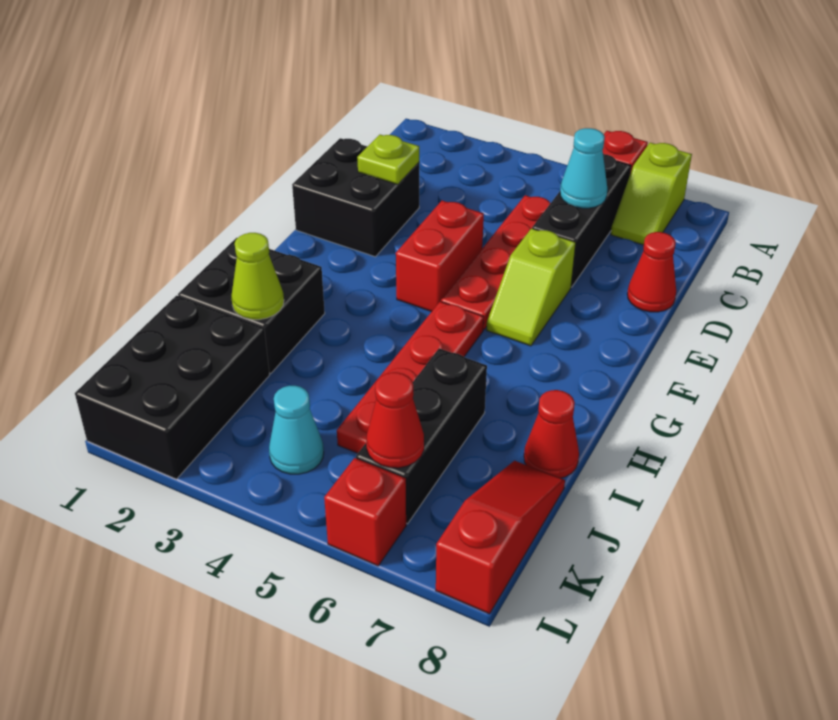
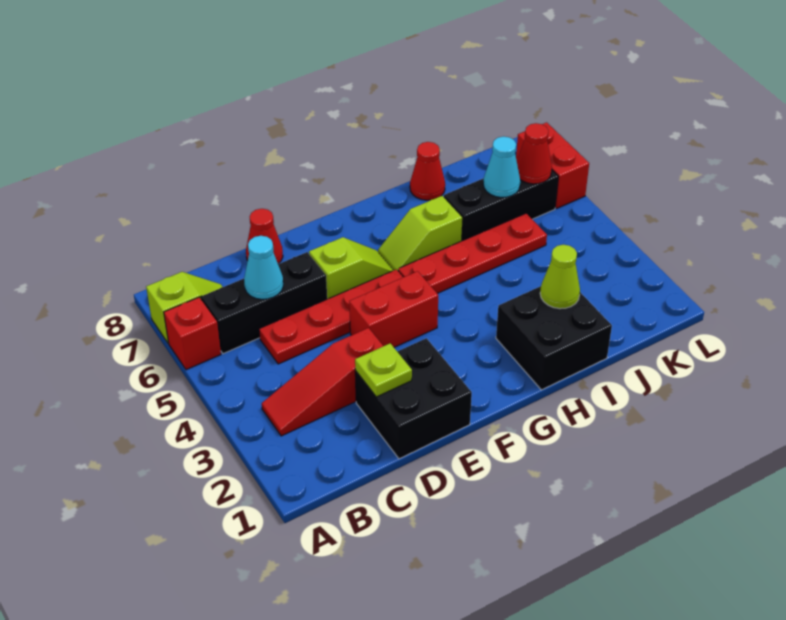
none -> lime 1x2 slope [378,196,463,270]
black 2x3 brick [75,296,270,479] -> none
red 1x3 slope [436,461,565,614] -> red 1x3 slope moved to [262,328,383,436]
cyan 1x1 cone [269,386,324,474] -> cyan 1x1 cone moved to [483,136,520,197]
red 1x1 brick [324,458,406,566] -> red 1x2 brick [516,122,589,208]

